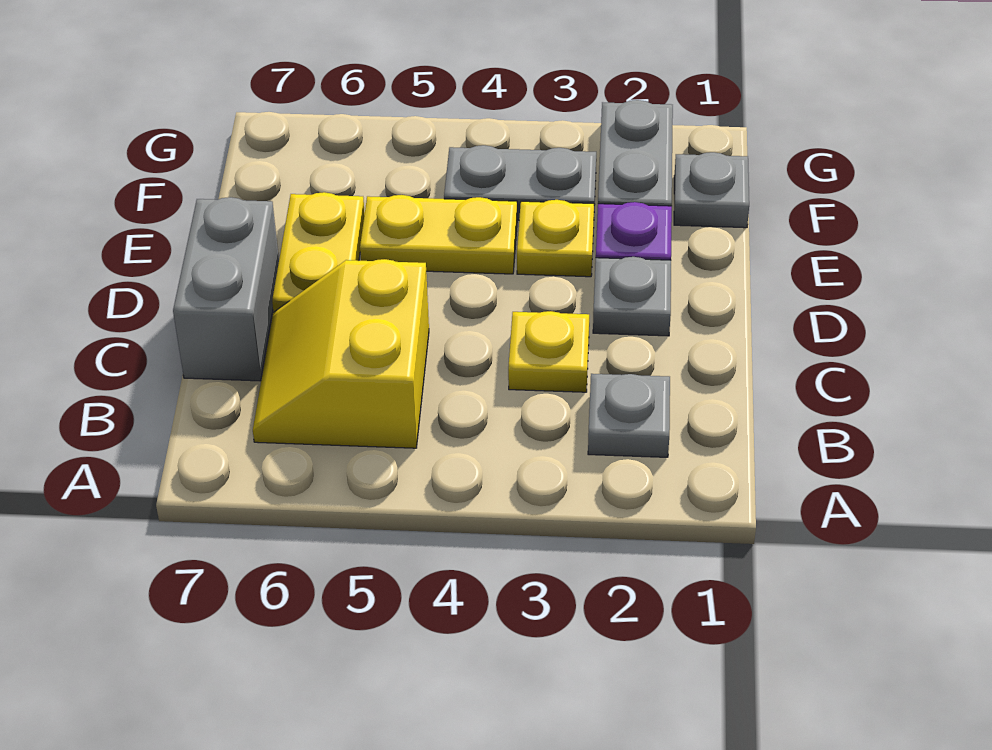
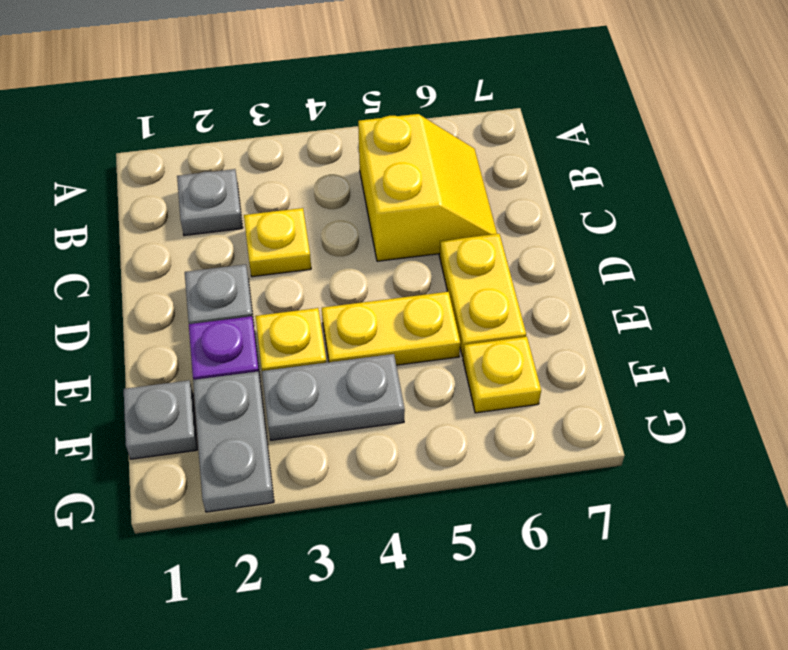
grey 1x2 brick [173,197,279,381] -> none
none -> yellow 1x1 plate [463,337,541,413]

